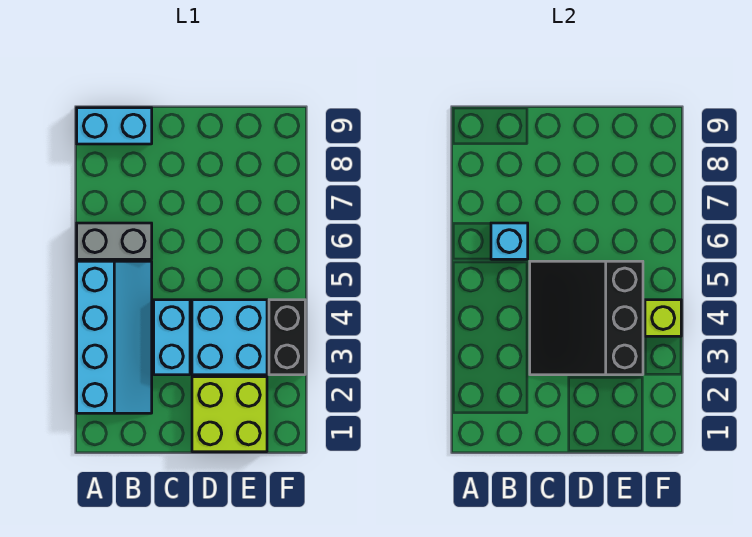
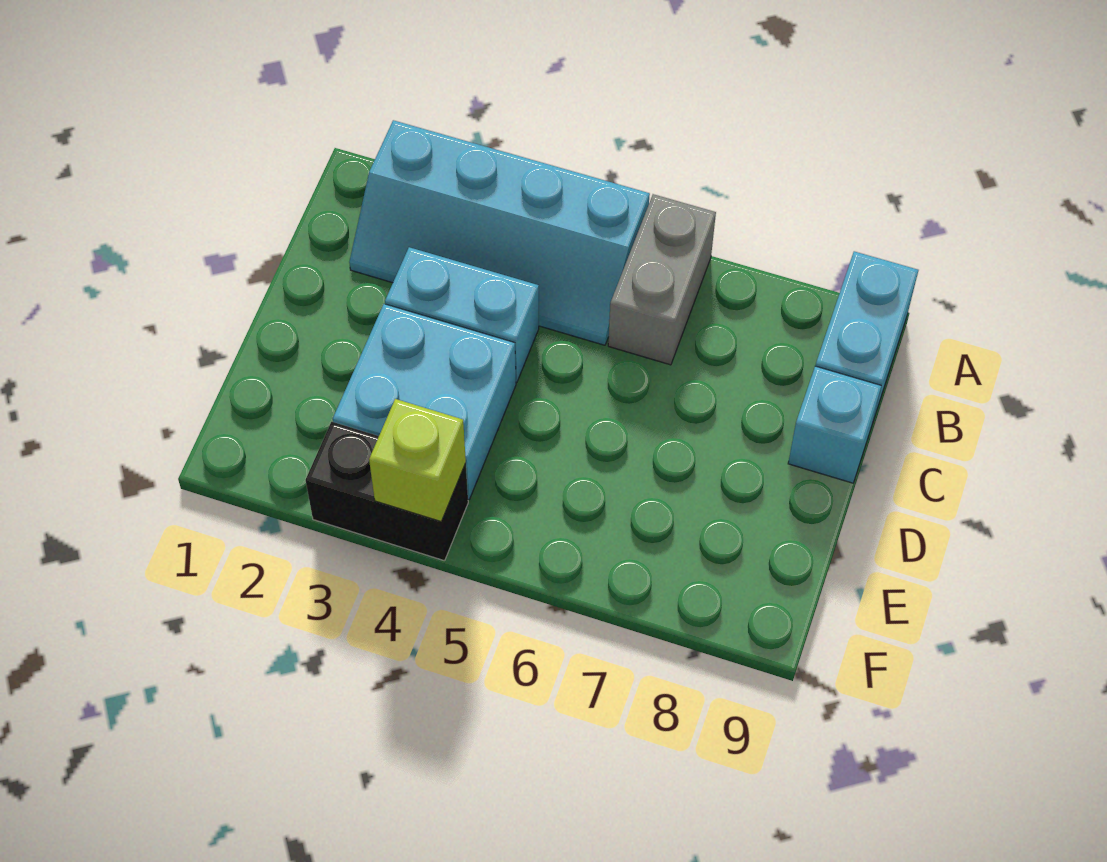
cyan 1x1 brick [491,223,528,259] -> cyan 1x1 brick moved to [788,366,881,483]
black 3x3 slope [530,261,643,375] -> none
lime 2x2 brick [192,377,267,452] -> none

